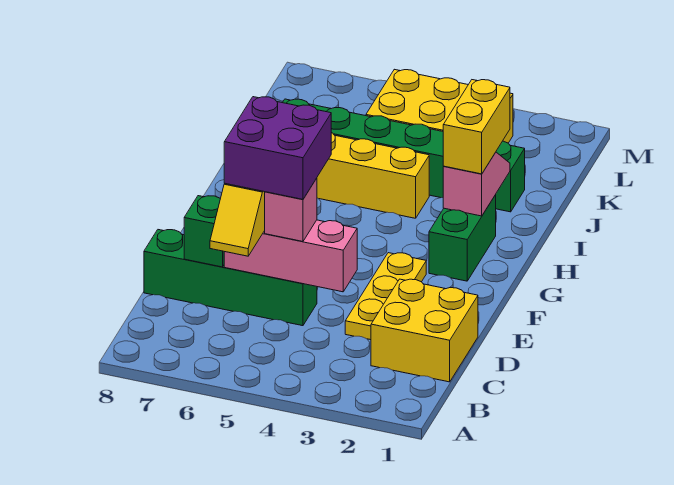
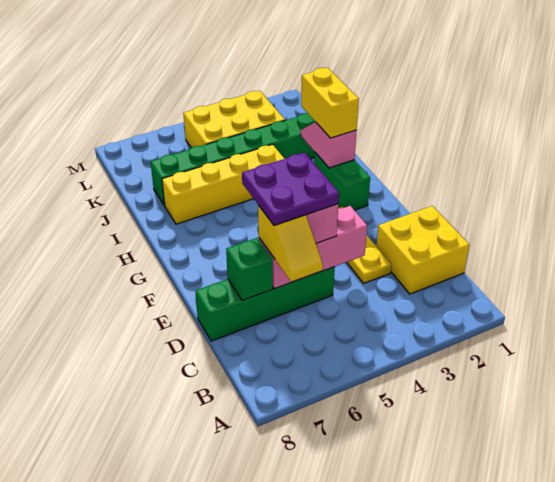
purple 2x2 brick [224,97,331,199] -> purple 2x2 plate [242,153,339,226]

